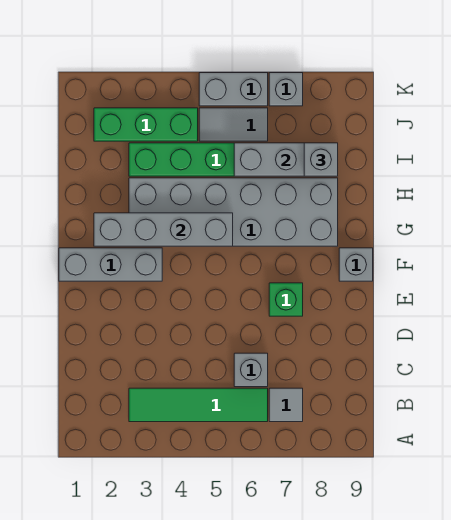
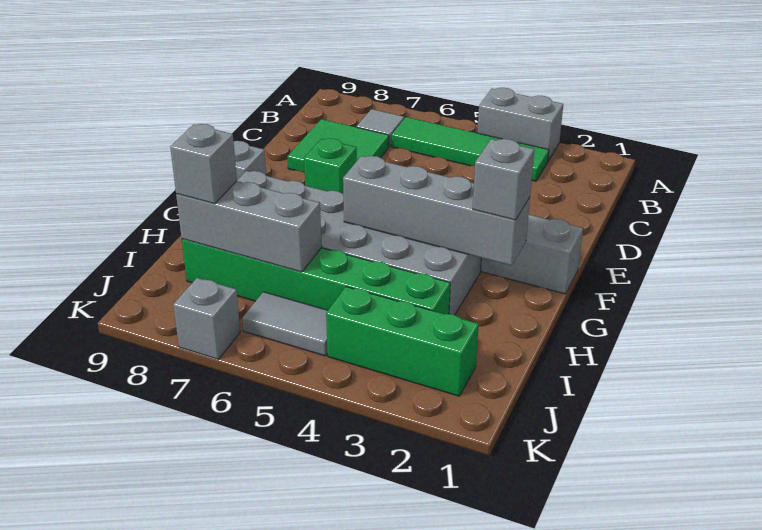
grey 1x1 brick [234,353,268,387] -> grey 1x1 brick moved to [473,139,534,220]
none -> green 2x2 tile [287,119,389,173]
grey 1x2 brick [199,73,268,106] -> grey 1x2 brick moved to [478,88,563,161]

